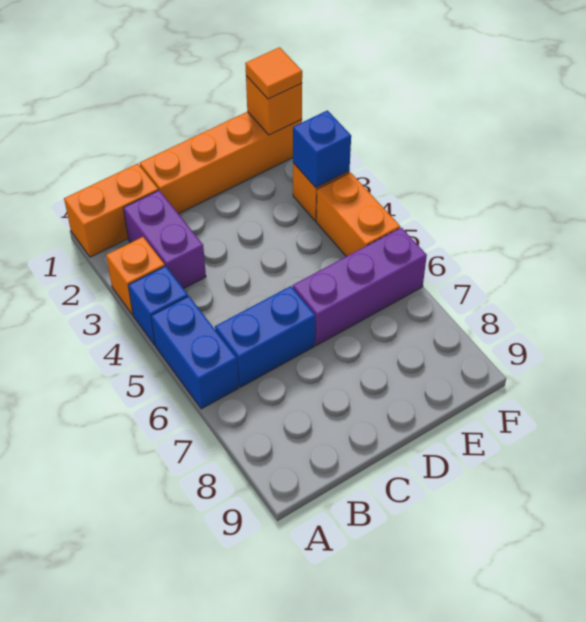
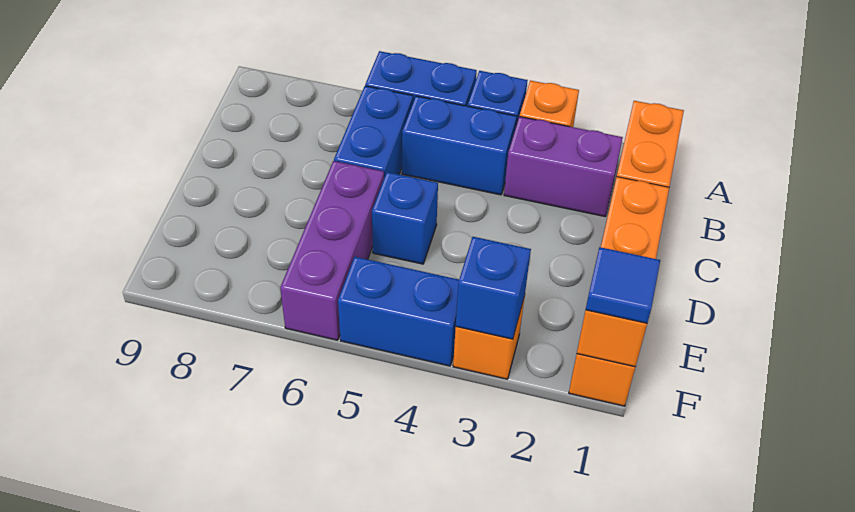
none -> blue 1x2 brick [402,96,517,195]
none -> blue 1x1 brick [372,172,438,264]
orange 1x1 tile [245,47,302,99] -> blue 1x1 tile [586,247,660,323]
orange 1x2 brick [316,173,400,256] -> blue 1x2 brick [338,257,459,366]

